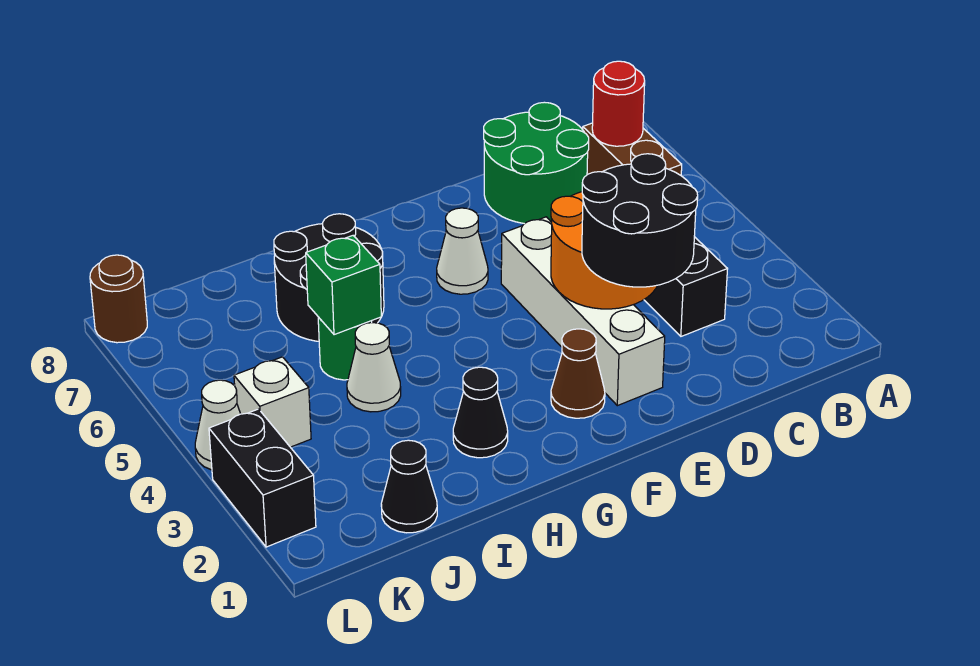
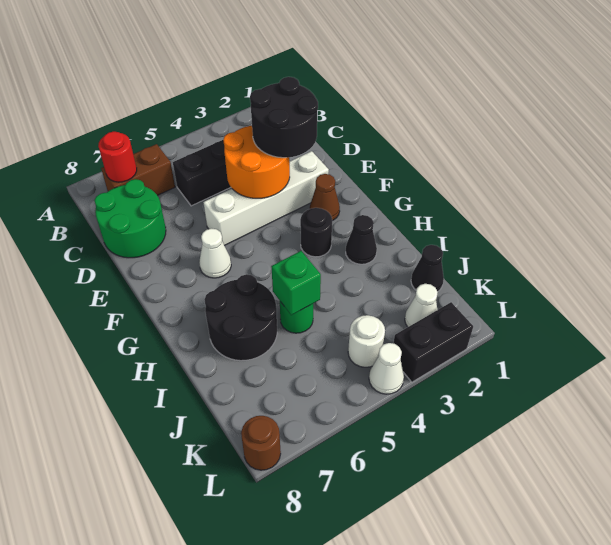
none -> black 1x1 round brick [300,208,332,257]
white 1x1 cone [347,323,401,412] -> white 1x1 cone moved to [405,284,438,327]
white 1x1 brick [234,357,311,447] -> white 1x1 round brick [348,315,385,367]

